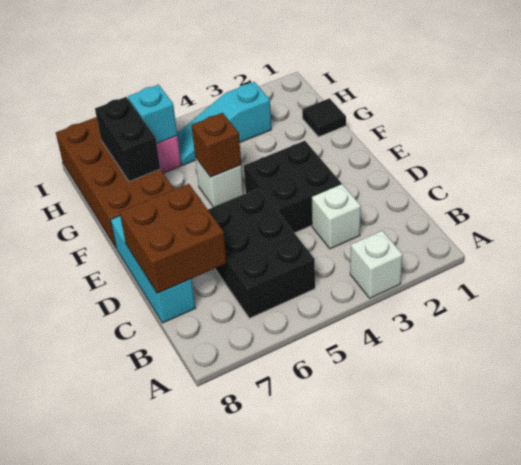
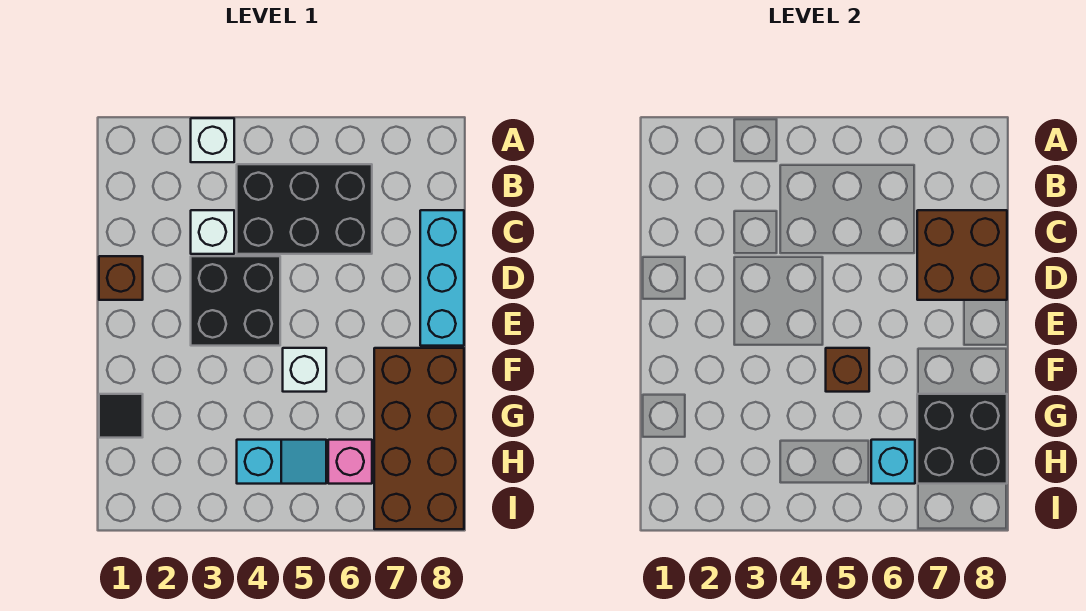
black 2x3 brick [208,188,315,318] -> black 2x3 brick turned to [237,164,372,254]
none -> brown 1x1 brick [99,256,143,300]
black 1x2 brick [95,97,160,181] -> black 2x2 brick [917,394,1007,484]
cyan 1x3 slope [177,82,271,165] -> cyan 1x2 slope [237,440,326,484]

